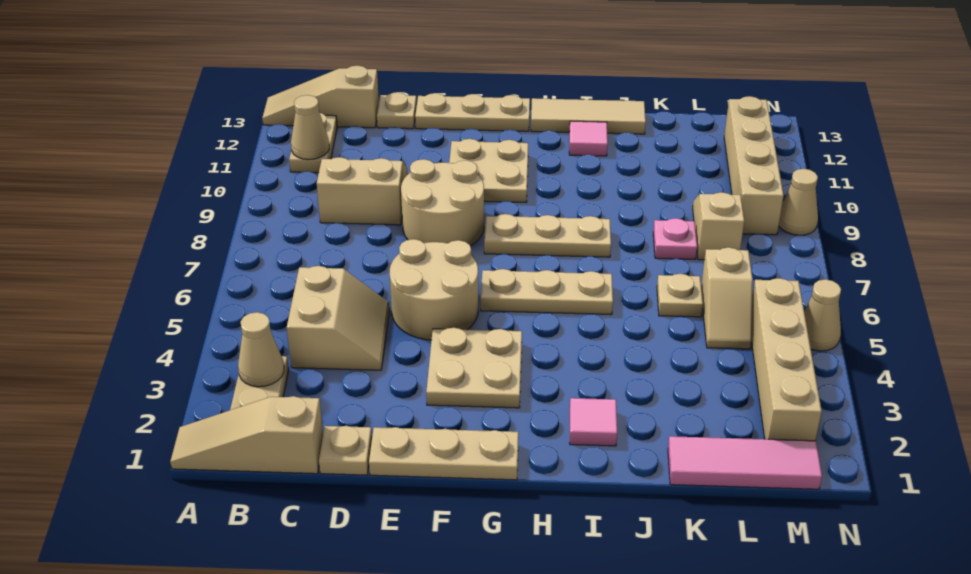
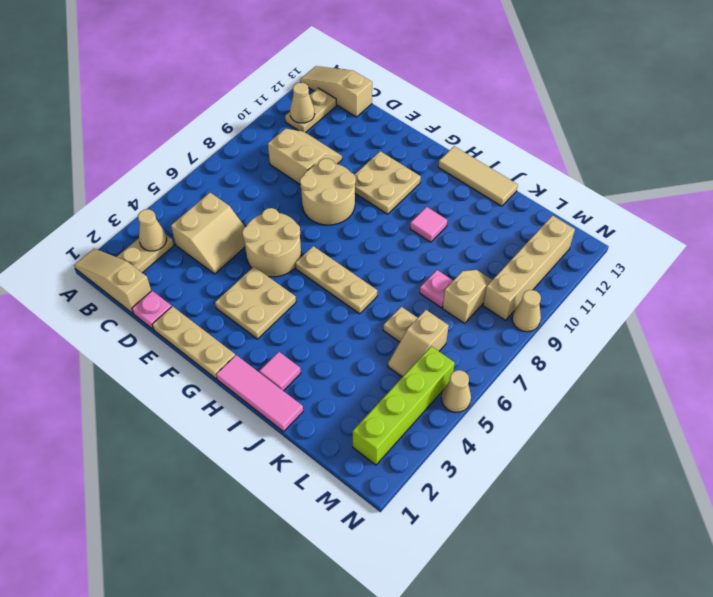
tan 1x1 plate [319,426,372,475] -> pink 1x1 plate [132,291,172,329]
tan 1x1 plate [377,92,417,129] -> none
tan 1x3 plate [415,93,530,131] -> none
tan 1x3 plate [484,214,611,257] -> none
pink 1x1 tile [569,121,608,156] -> pink 1x1 tile moved to [410,207,447,242]
pink 1x3 tile [668,436,822,489] -> pink 1x3 tile moved to [216,355,303,432]
tan 1x4 brick [752,278,822,441] -> lime 1x4 brick [353,346,455,465]

